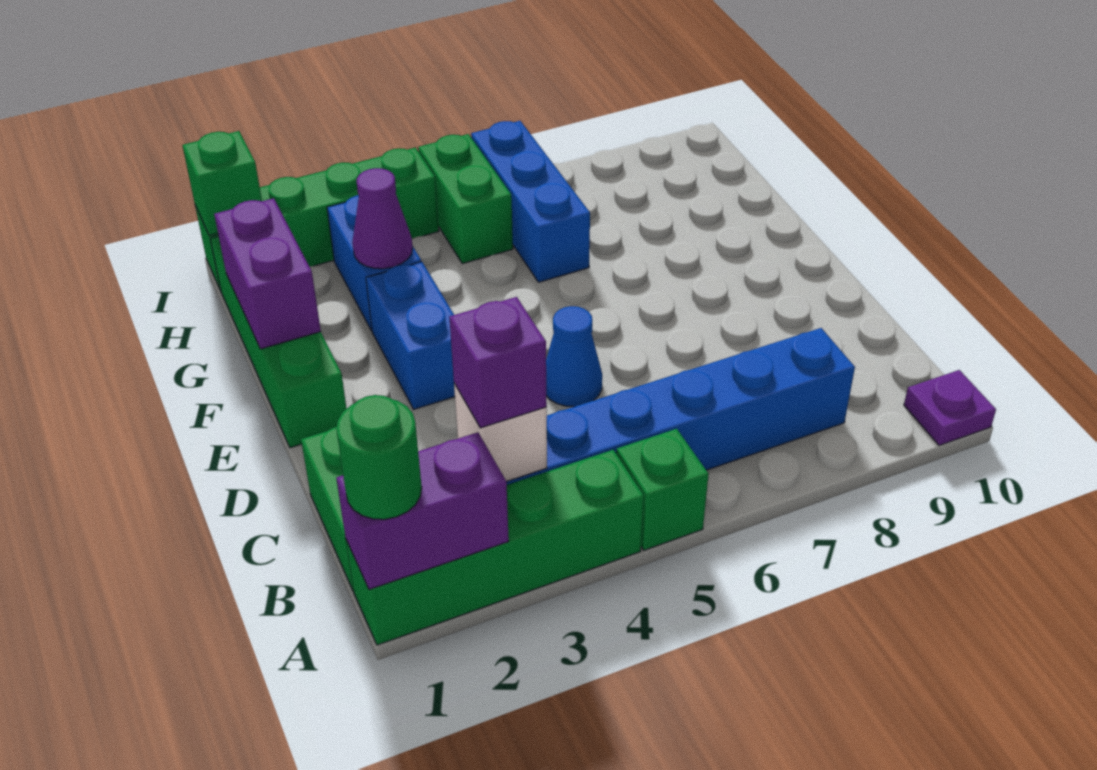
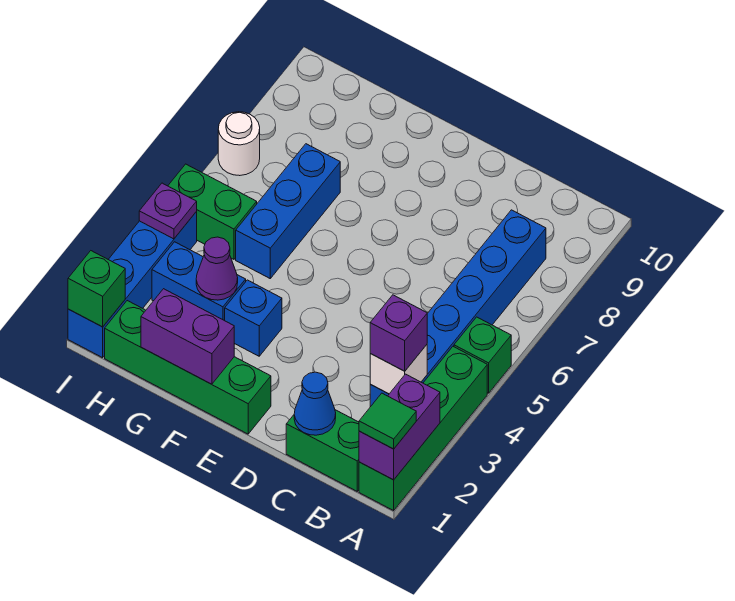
green 1x1 round brick [336,395,422,519] -> green 1x1 tile [359,393,416,449]
purple 1x1 plate [904,370,996,445] -> purple 1x1 plate moved to [139,183,197,239]
blue 1x1 cone [546,306,602,407] -> blue 1x1 cone moved to [294,372,336,435]
blue 1x2 brick [366,262,455,409] -> blue 1x1 brick [225,280,282,356]
blue 1x3 brick [471,121,590,282] -> blue 1x3 brick turned to [236,144,340,278]
green 1x4 brick [195,148,439,291] -> blue 1x4 brick [68,212,197,358]
none -> white 1x1 round brick [218,112,260,176]

